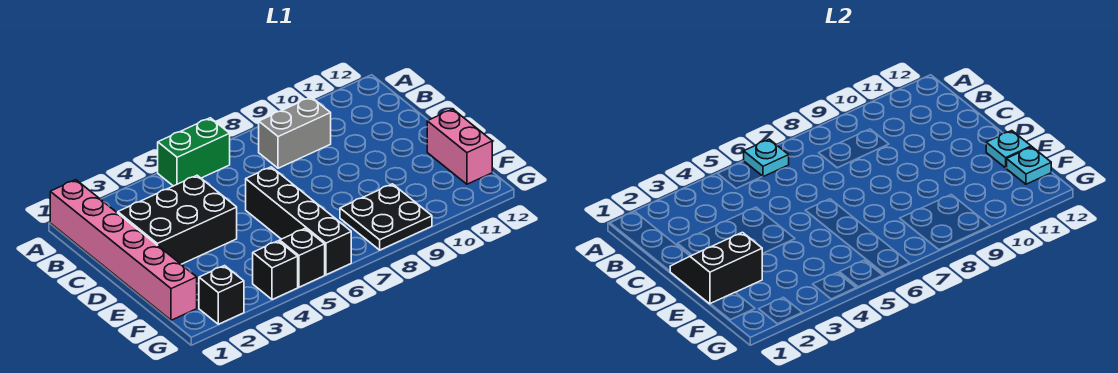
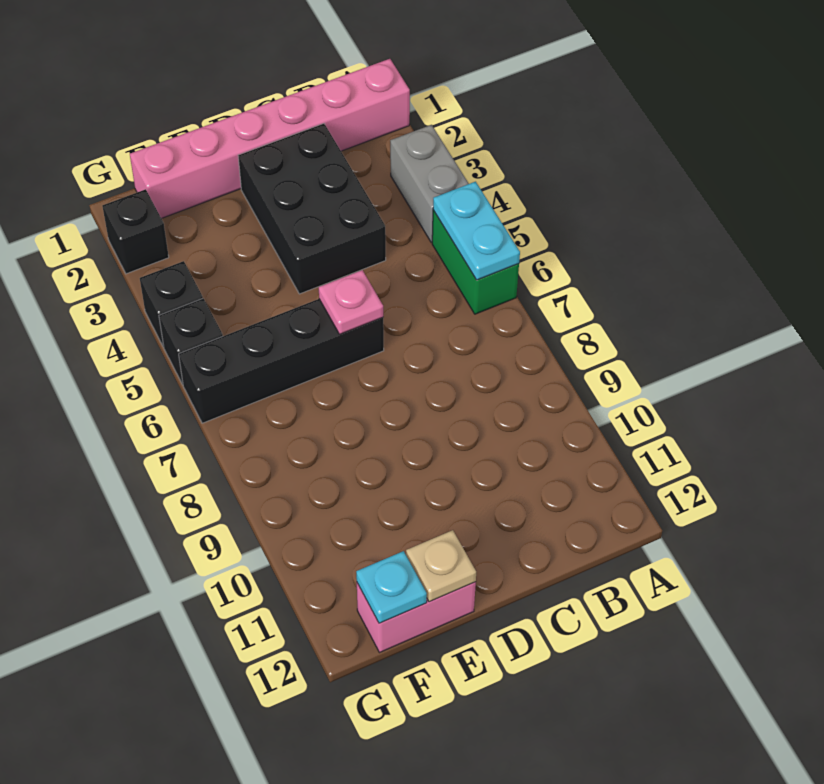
cyan 1x1 plate [744,139,789,177] -> cyan 1x2 plate [433,182,520,280]
grey 1x2 brick [259,97,331,168] -> grey 1x2 brick moved to [390,125,469,243]
black 2x2 slope [670,232,762,304] -> none
none -> pink 1x1 plate [319,270,383,334]
cyan 1x1 plate [986,131,1031,168] -> tan 1x1 plate [406,530,476,602]
black 2x2 plate [340,184,432,250] -> none

